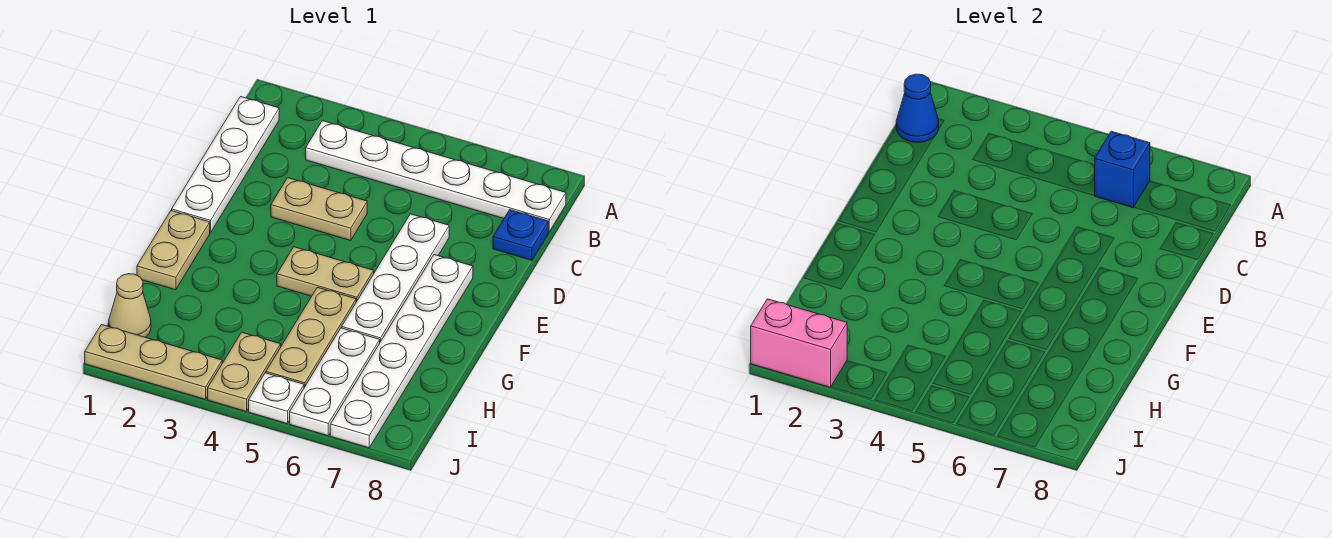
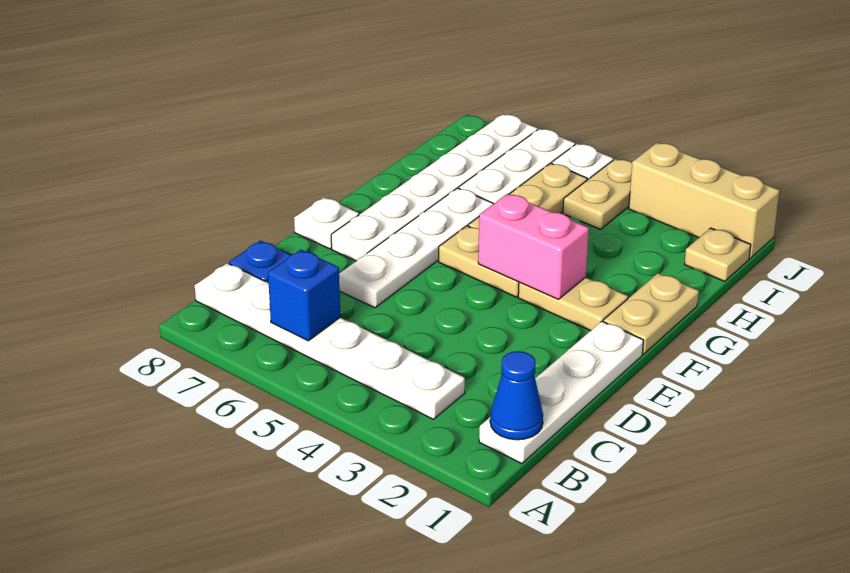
tan 1x2 plate [271,178,367,241] -> tan 1x2 plate moved to [518,277,628,331]
none -> white 1x1 plate [294,197,359,249]
tan 1x1 cone [109,274,151,337] -> tan 1x1 plate [684,228,751,281]
tan 1x3 plate [85,325,222,399] -> tan 1x3 brick [629,143,780,259]
pink 1x2 brick [751,299,847,387] -> pink 1x2 brick moved to [478,194,589,299]

